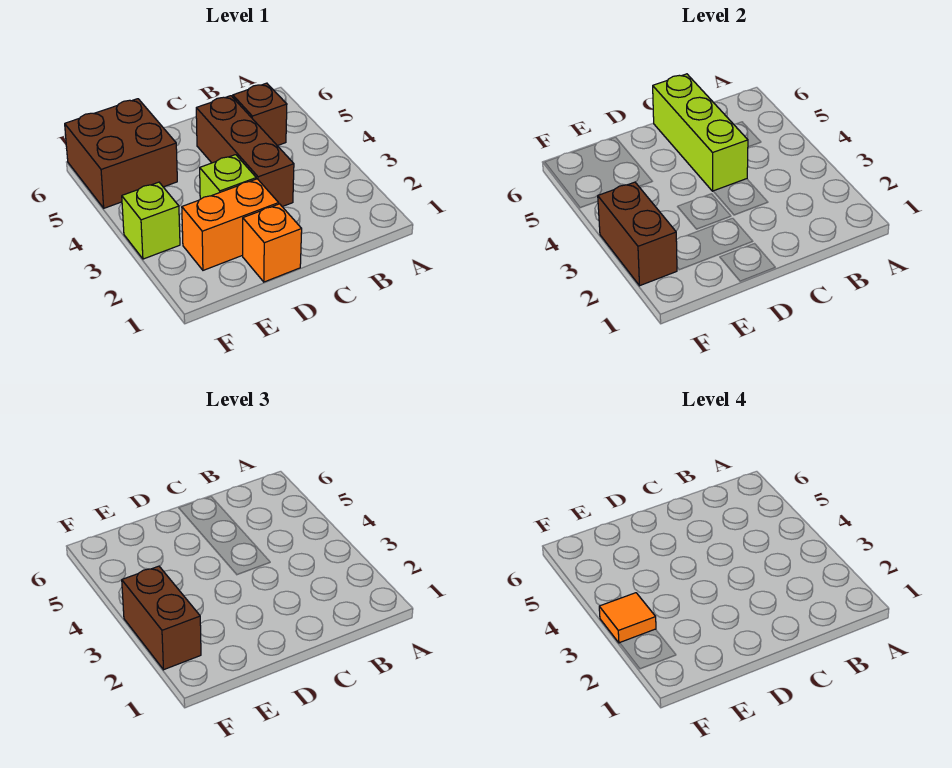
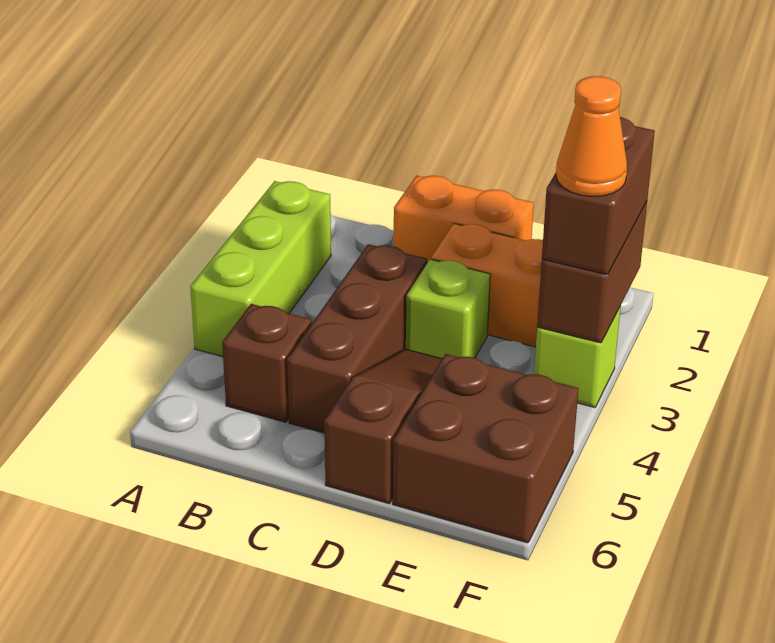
lime 1x3 brick [653,74,748,191] -> lime 1x3 brick moved to [190,181,331,357]
orange 1x1 brick [243,204,302,282] -> orange 1x2 brick [394,175,534,263]
none -> brown 1x3 slope [324,349,442,503]
orange 1x1 tile [599,593,656,643] -> orange 1x1 cone [556,76,627,196]

